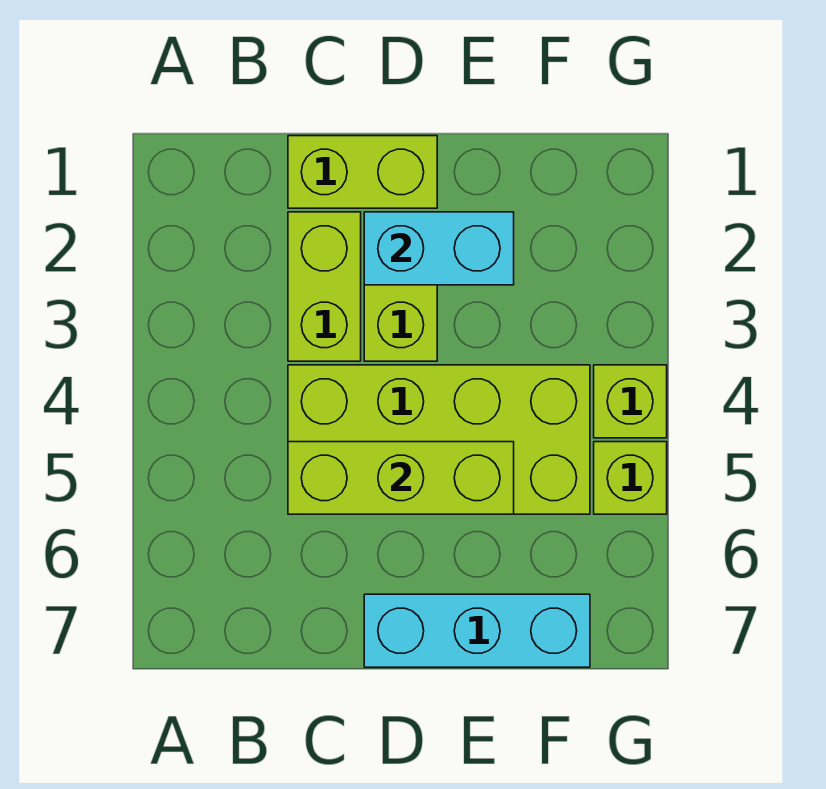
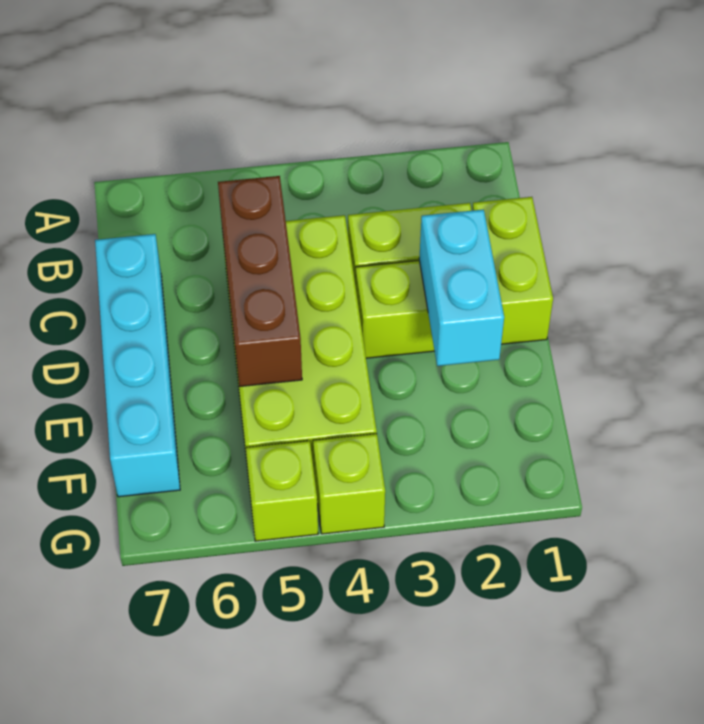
lime 1x3 brick [288,442,514,514] -> brown 1x3 brick [218,176,302,387]
cyan 1x3 brick [364,594,590,667] -> cyan 1x4 brick [95,234,180,497]

